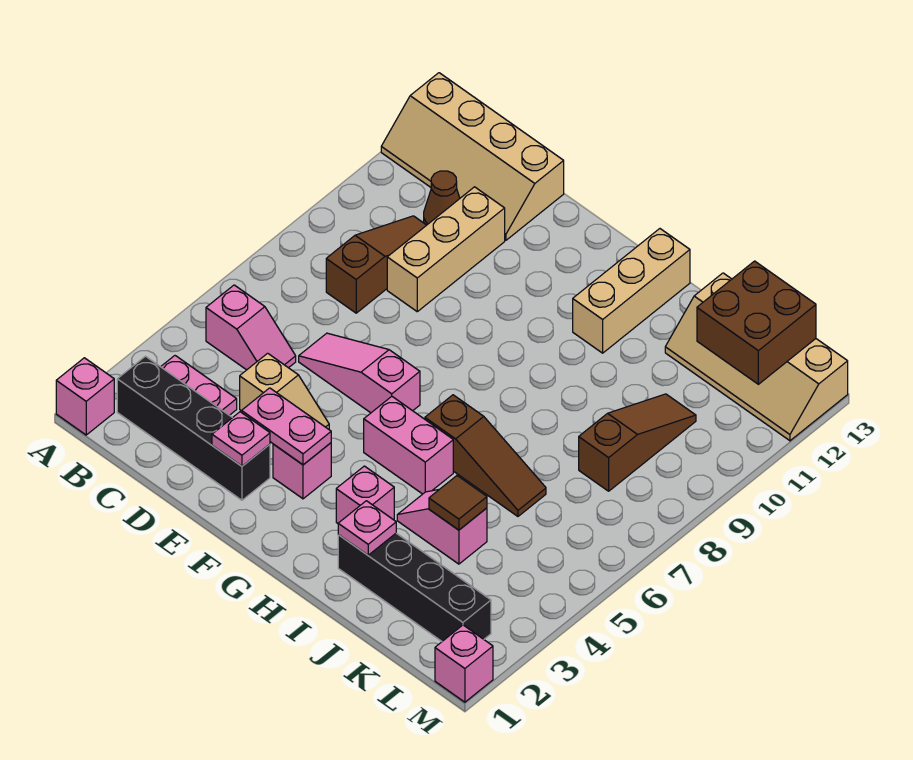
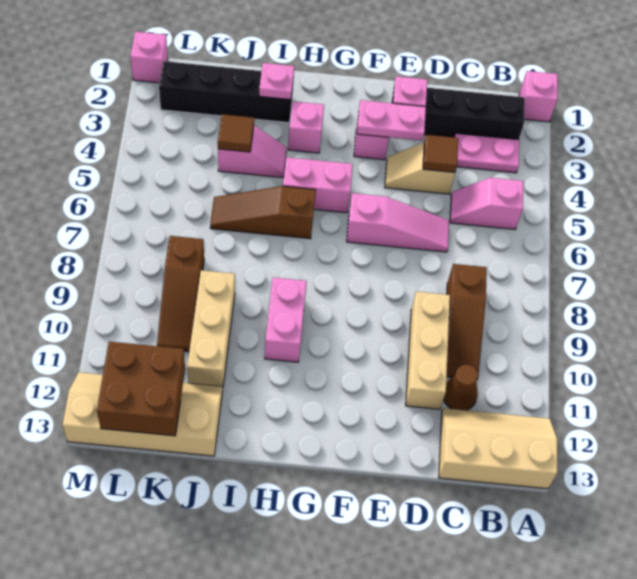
tan 2x4 slope [381,73,564,240] -> tan 2x3 slope [439,408,557,489]
none -> brown 1x1 tile [423,135,458,172]
none -> pink 1x2 brick [265,277,307,362]
tan 1x3 brick [573,229,690,353] -> tan 1x3 brick moved to [187,270,235,387]

